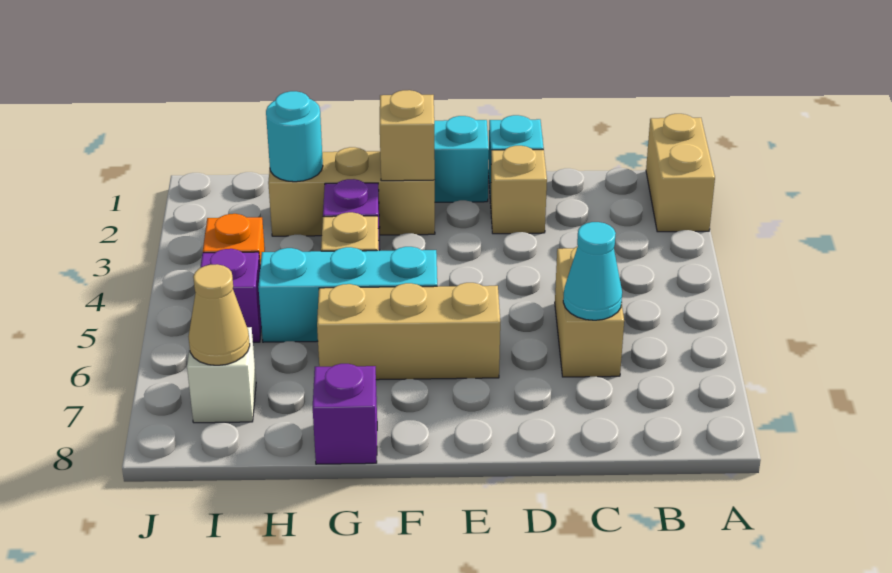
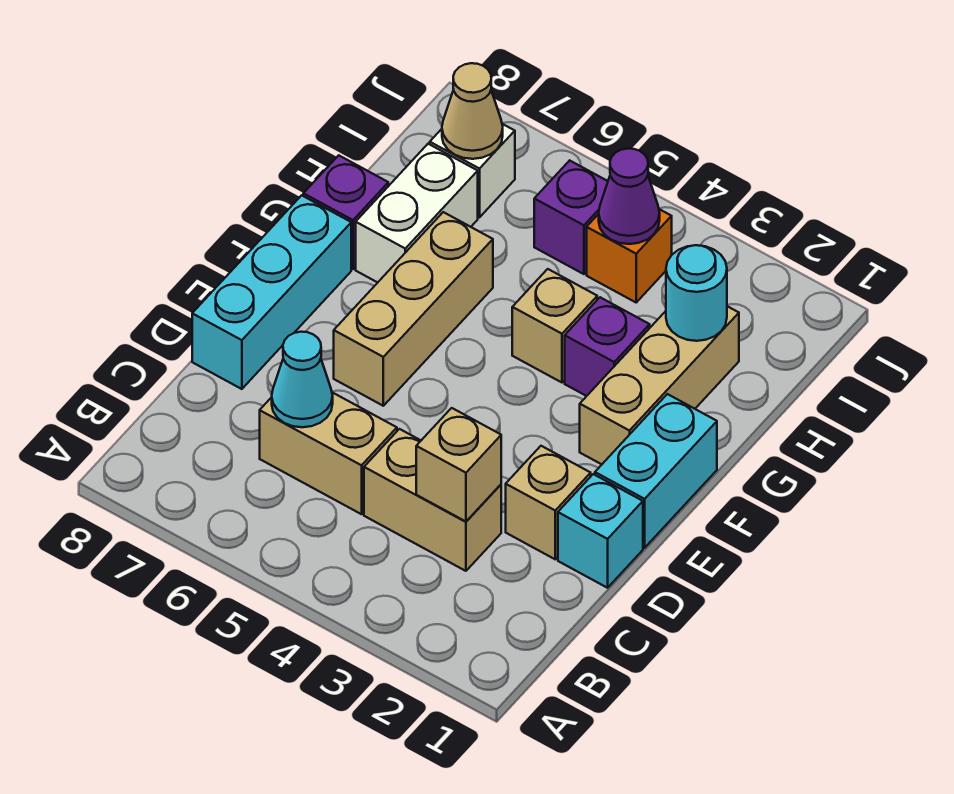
tan 1x2 brick [646,114,715,232] -> tan 1x2 brick moved to [364,429,501,571]
tan 1x1 brick [380,90,435,181] -> tan 1x1 brick moved to [416,408,501,521]
cyan 1x3 brick [258,247,437,342] -> cyan 1x3 brick moved to [192,195,351,389]
none -> white 1x2 brick [356,144,478,282]
none -> purple 1x1 cone [599,148,660,244]

